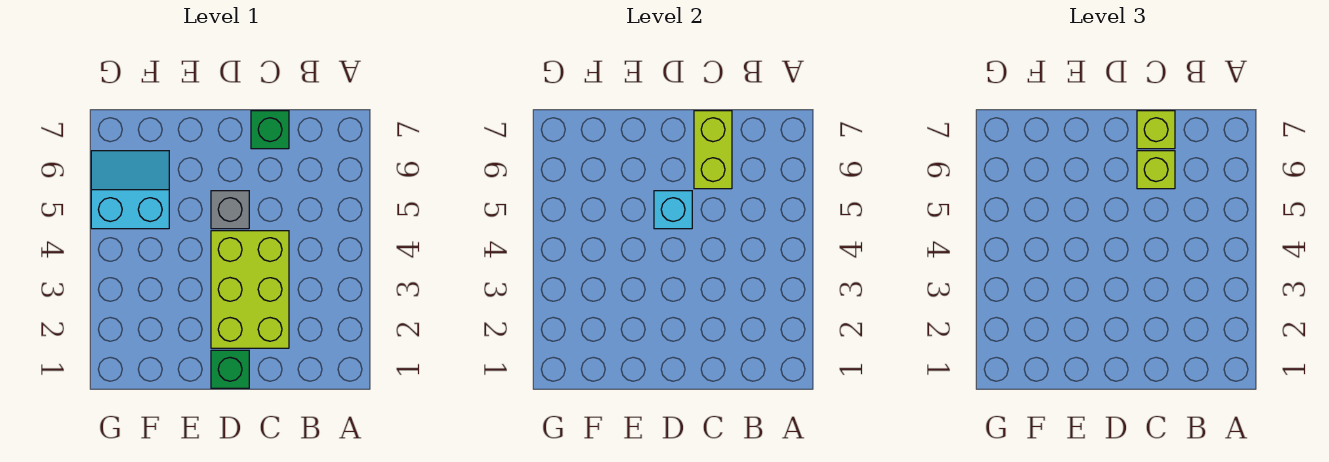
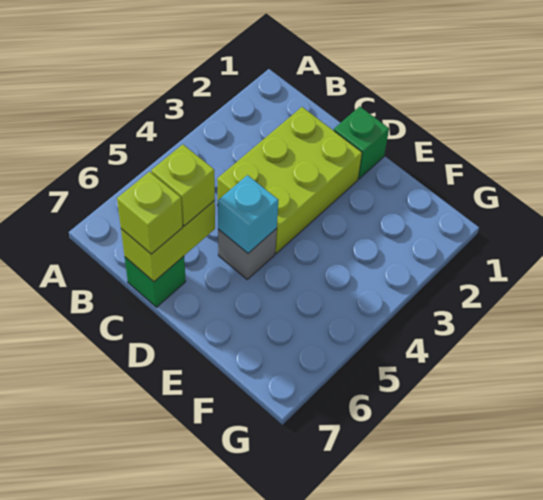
cyan 2x2 slope [91,151,169,229] -> none

